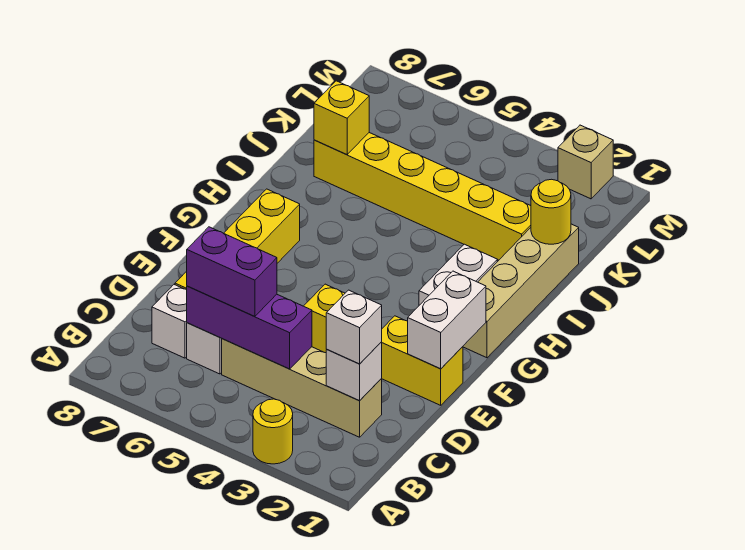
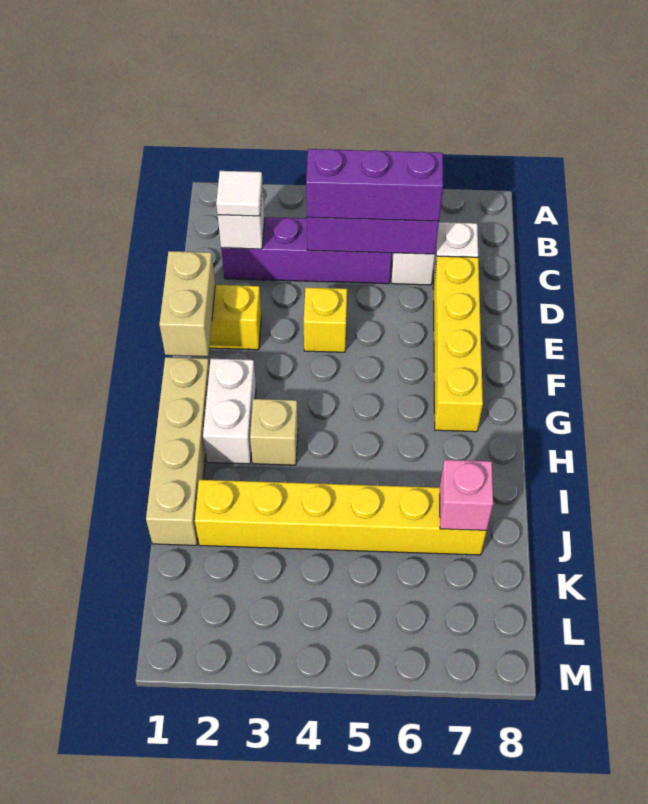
yellow 1x1 round brick [253,399,293,464] -> none
tan 1x4 brick [222,339,382,437] -> purple 1x4 brick [221,217,392,284]
white 1x1 brick [326,290,382,364] -> white 1x1 tile [216,171,263,216]
purple 1x2 brick [187,227,277,317] -> purple 1x3 brick [306,149,443,221]
white 1x2 brick [408,271,486,369] -> tan 1x2 brick [159,251,215,356]
yellow 1x1 round brick [531,179,571,244] -> none
yellow 1x1 brick [314,81,369,155] -> pink 1x1 brick [440,460,493,531]
tan 1x1 brick [558,125,613,199] -> tan 1x1 brick moved to [250,399,298,465]

